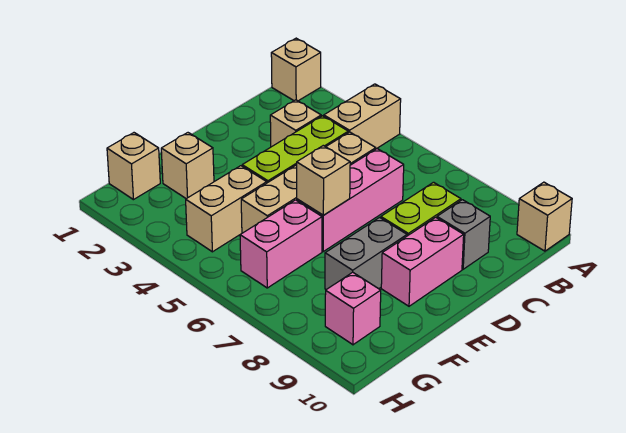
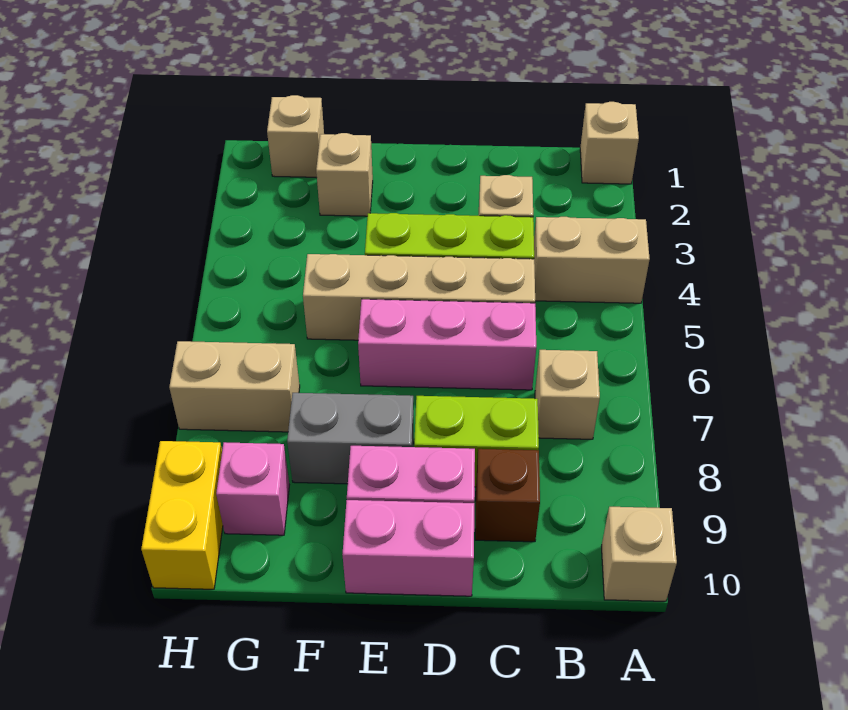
grey 1x1 brick [437,200,490,269] -> brown 1x1 brick [475,449,540,542]
tan 1x1 brick [297,146,350,215] -> tan 1x1 brick moved to [535,350,600,439]
tan 1x2 brick [186,166,267,252] -> tan 1x2 brick moved to [169,341,300,432]
pink 1x2 brick [240,200,322,288] -> pink 1x2 brick moved to [342,500,474,596]
none -> yellow 1x2 brick [141,441,223,589]

